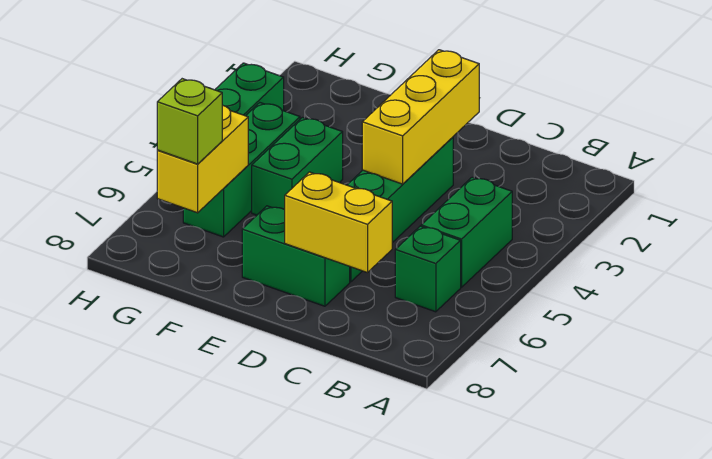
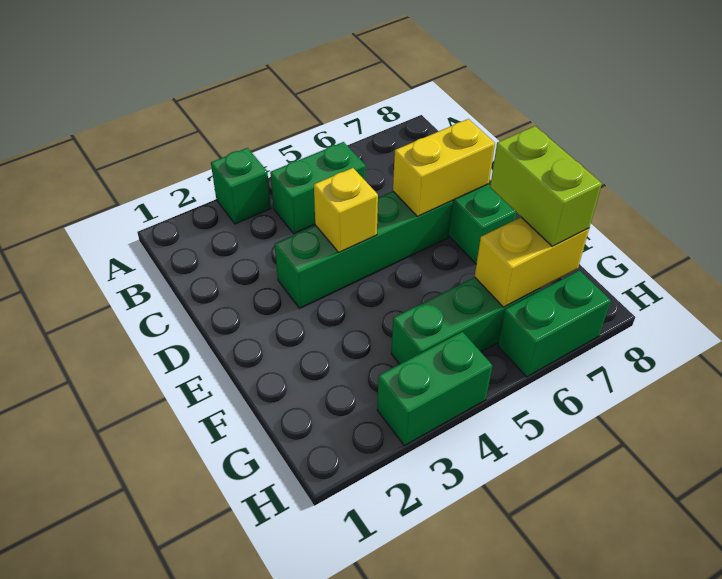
green 1x1 brick [395,226,461,312] -> green 1x1 brick moved to [211,148,271,224]
yellow 1x2 brick [285,172,392,273] -> yellow 1x2 brick turned to [393,119,495,216]
yellow 1x3 brick [362,50,479,184] -> yellow 1x1 brick [314,168,378,252]
green 1x2 brick [252,117,343,215] -> green 1x2 brick moved to [498,270,611,377]
lime 1x1 brick [157,79,222,164] -> lime 1x2 brick [490,126,602,246]

